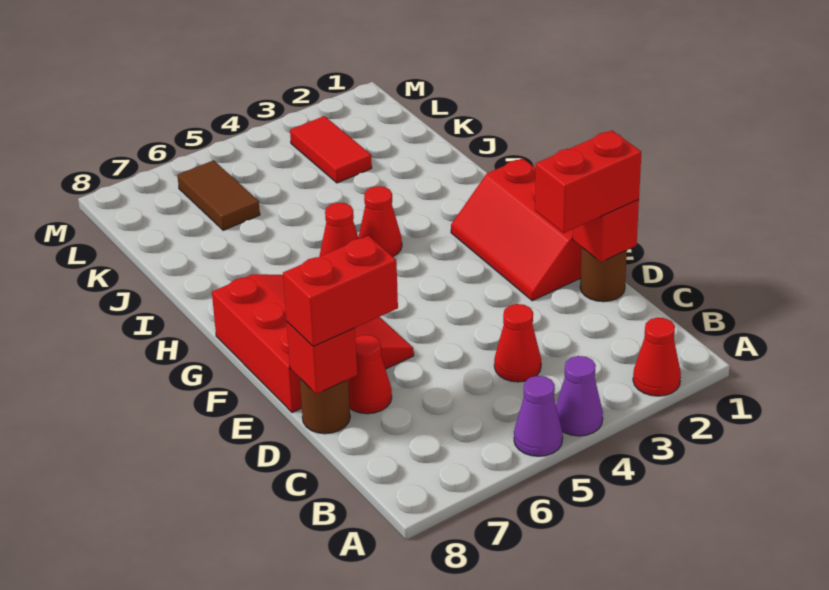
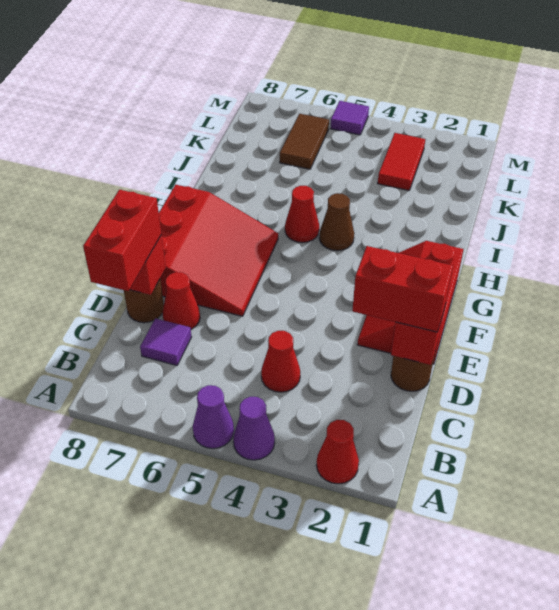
none -> purple 1x1 tile [140,318,191,365]
red 1x2 brick [283,236,398,346] -> red 1x2 brick turned to [83,190,161,291]
red 1x1 cone [358,186,402,256] -> brown 1x1 cone [319,193,354,251]
none -> purple 1x1 tile [331,101,369,135]

